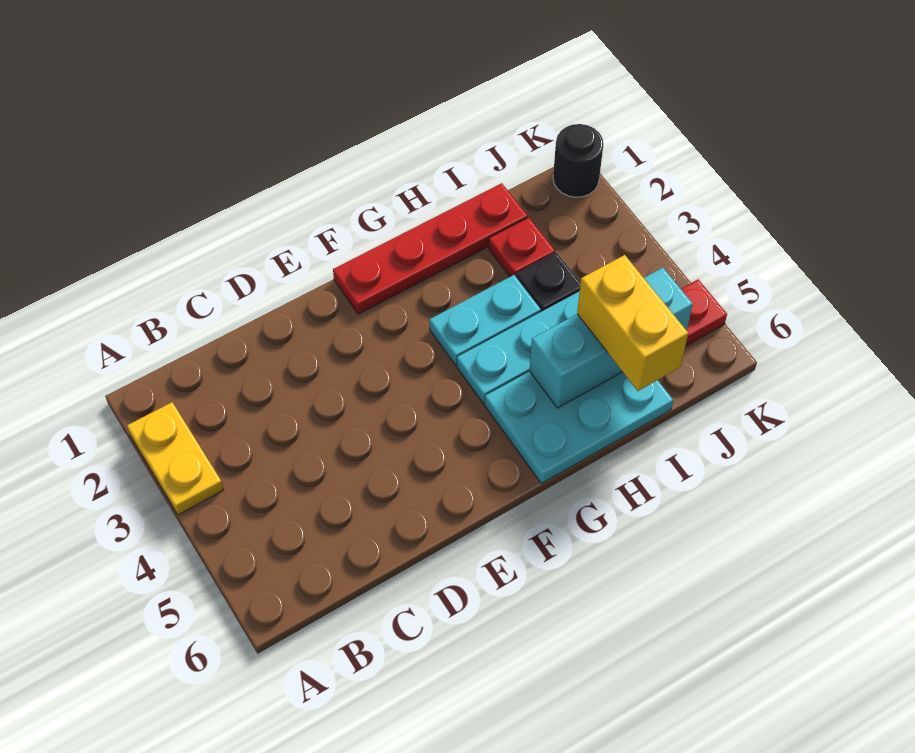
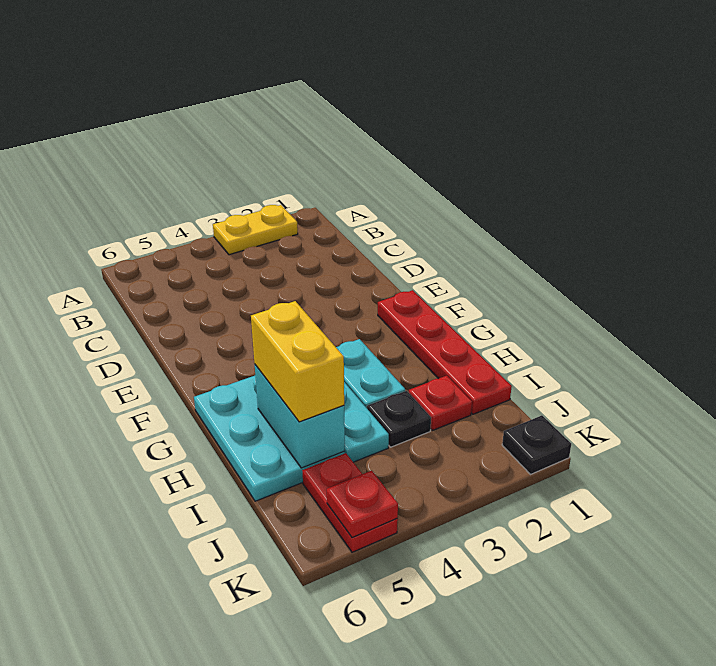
cyan 1x3 brick [530,268,693,408] -> cyan 1x2 brick [255,365,345,468]
yellow 1x2 brick [577,255,688,391] -> yellow 1x2 brick turned to [251,301,344,422]
black 1x1 round brick [553,124,603,197] -> black 1x1 plate [502,415,571,474]
none -> red 1x1 plate [327,471,398,538]

